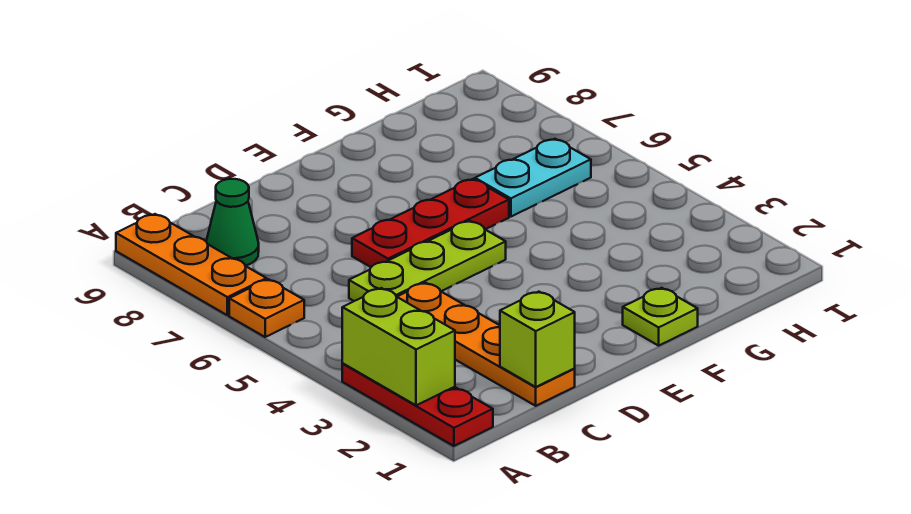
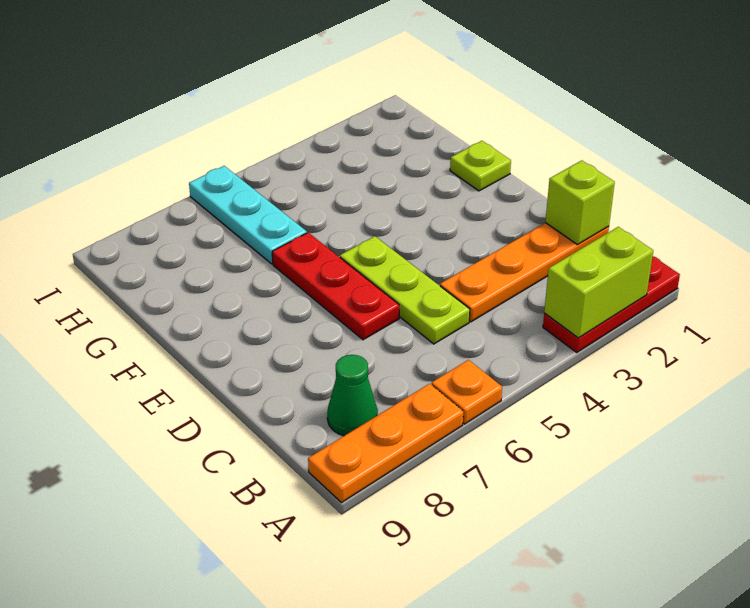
cyan 1x2 plate [475,139,591,217] -> cyan 1x3 plate [189,166,307,264]

